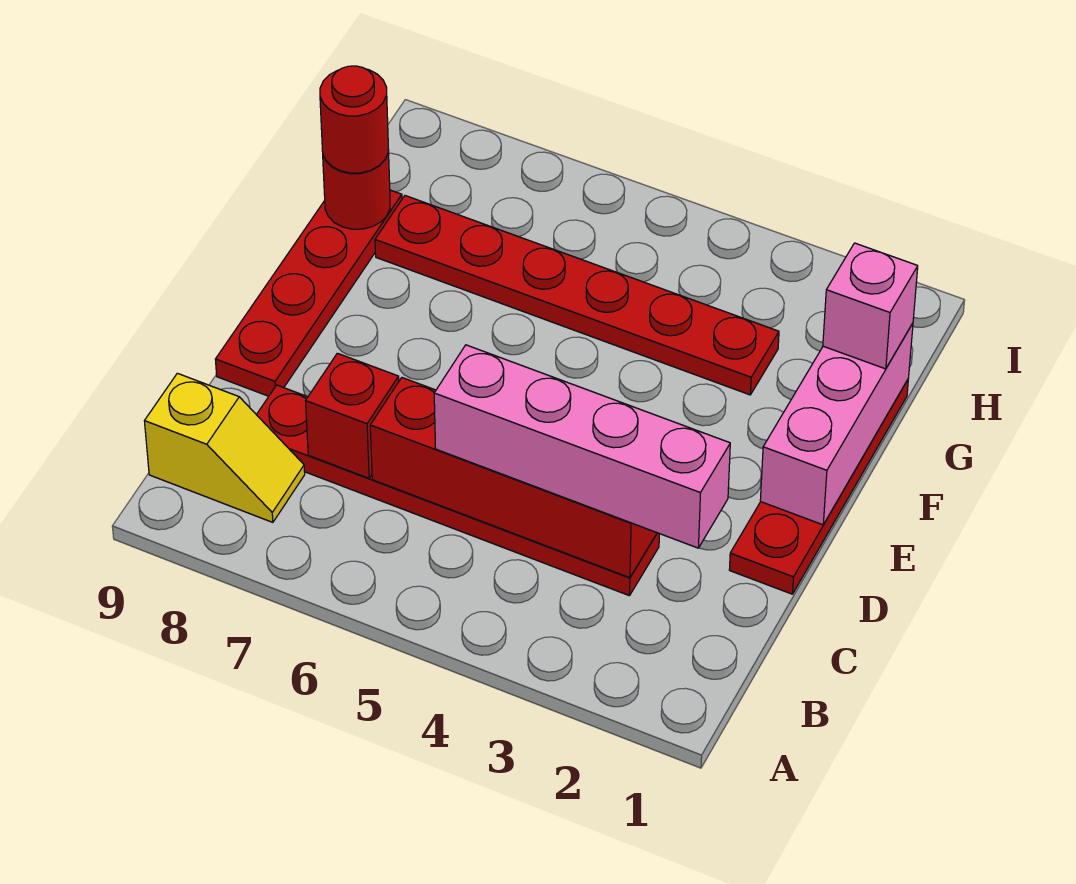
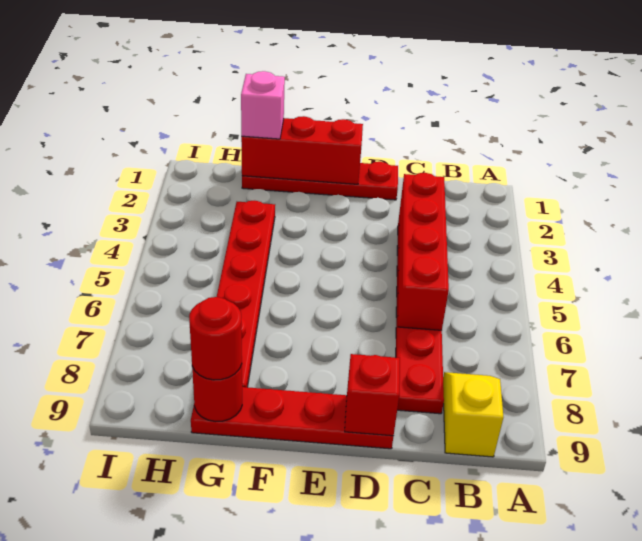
pink 1x4 brick [434,345,730,548] -> none
red 1x1 brick [306,353,399,478] -> red 1x1 brick moved to [345,354,400,436]
pink 1x3 brick [760,323,913,525] -> red 1x3 brick [241,116,363,184]

